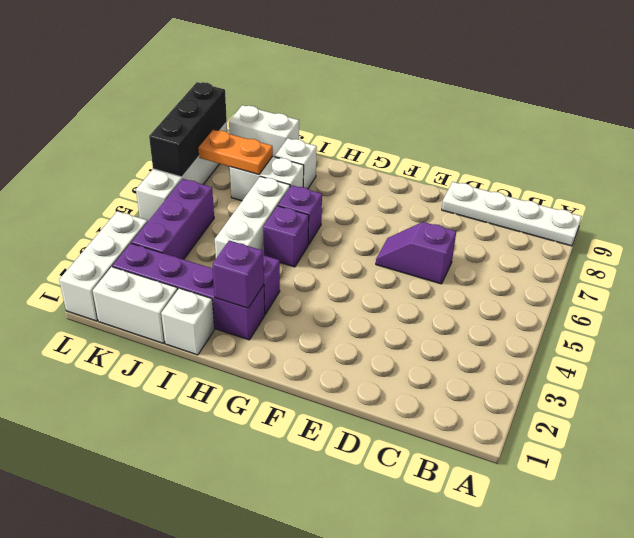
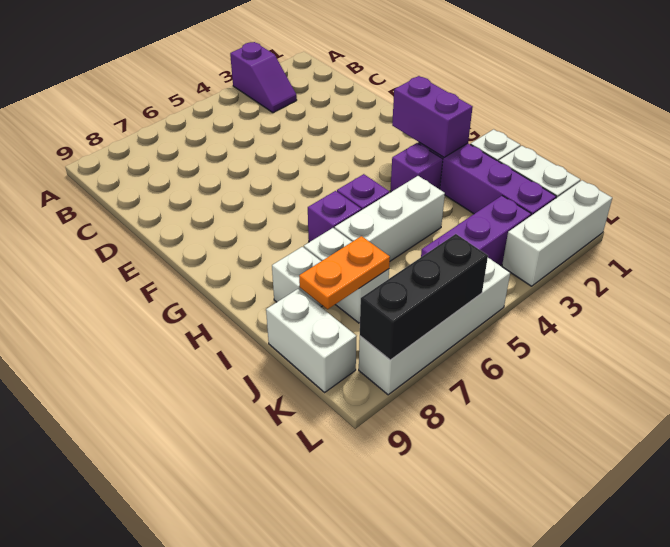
white 1x4 plate [442,182,582,246] -> none
purple 1x2 slope [376,222,456,284] -> purple 1x2 slope moved to [230,42,297,113]
purple 1x1 brick [212,241,264,308] -> purple 1x2 brick [392,76,473,157]
orange 1x2 plate [198,130,273,175] -> orange 1x2 plate turned to [299,236,390,309]

